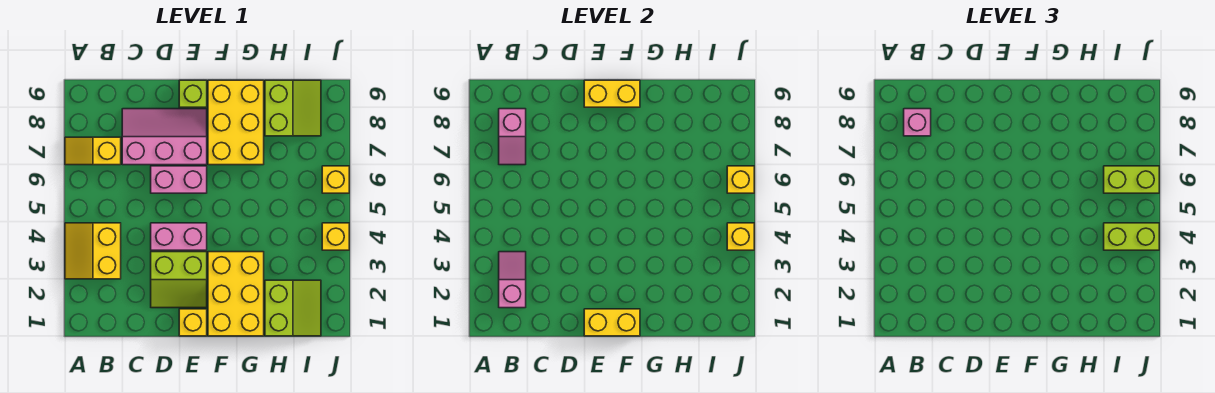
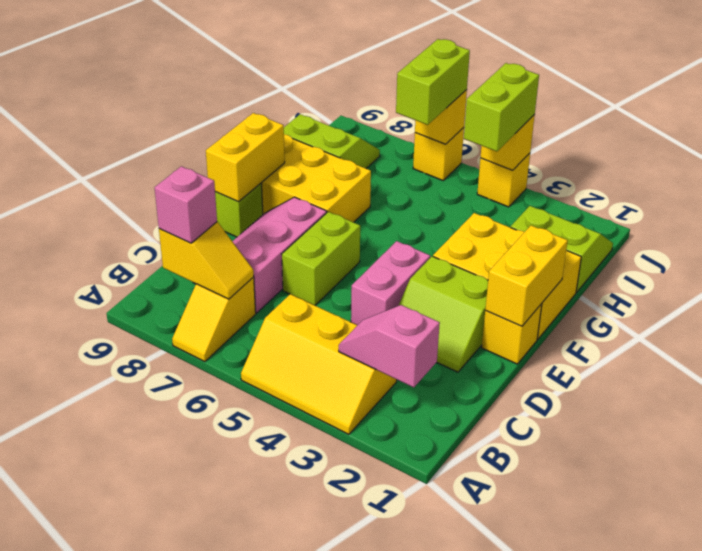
yellow 2x2 slope [65,223,121,279] -> yellow 2x3 slope [241,294,397,434]
pink 1x2 slope [499,109,526,165] -> yellow 1x2 slope [159,222,254,299]
lime 2x2 slope [151,252,207,308] -> lime 2x2 slope turned to [399,256,488,372]
pink 1x2 brick [151,166,207,193] -> lime 1x2 brick [282,212,360,305]

